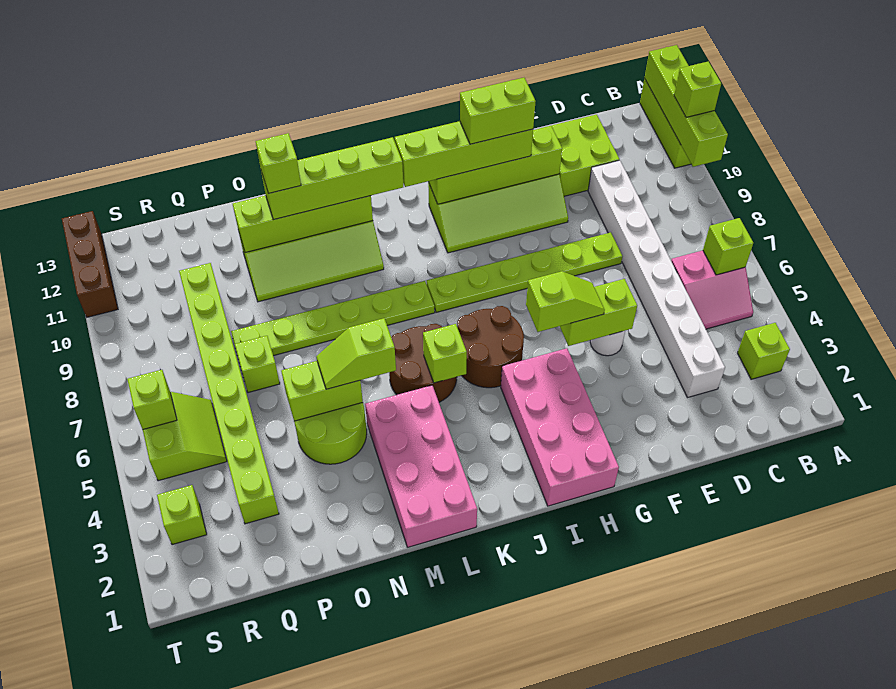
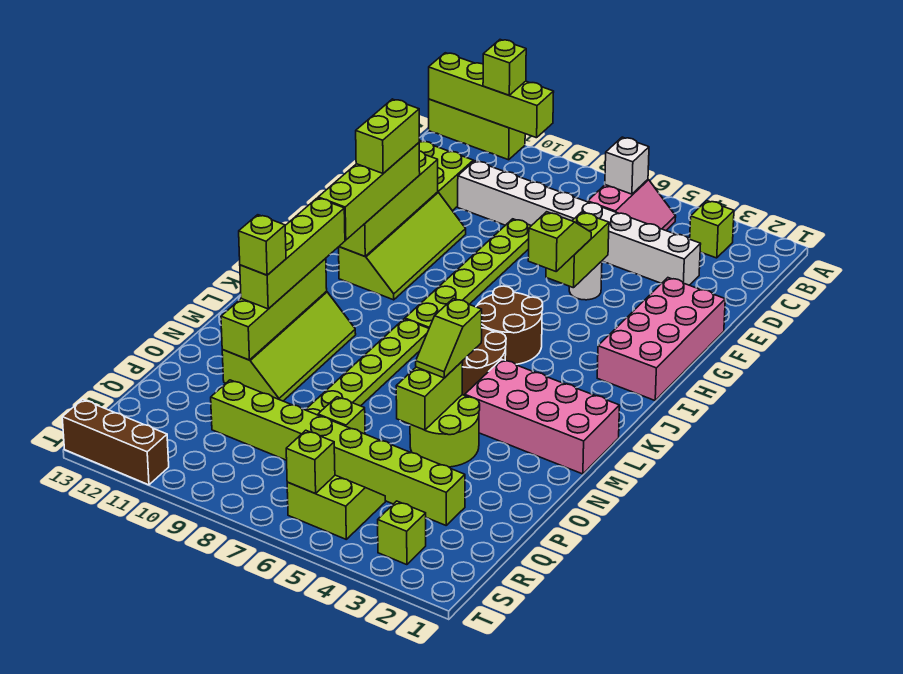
lime 1x1 brick [703,218,753,275] -> white 1x1 brick [605,137,649,194]
pink 2x4 brick [501,348,619,506] -> pink 2x4 brick turned to [597,278,725,400]
lime 1x1 brick [423,324,467,383] -> none

